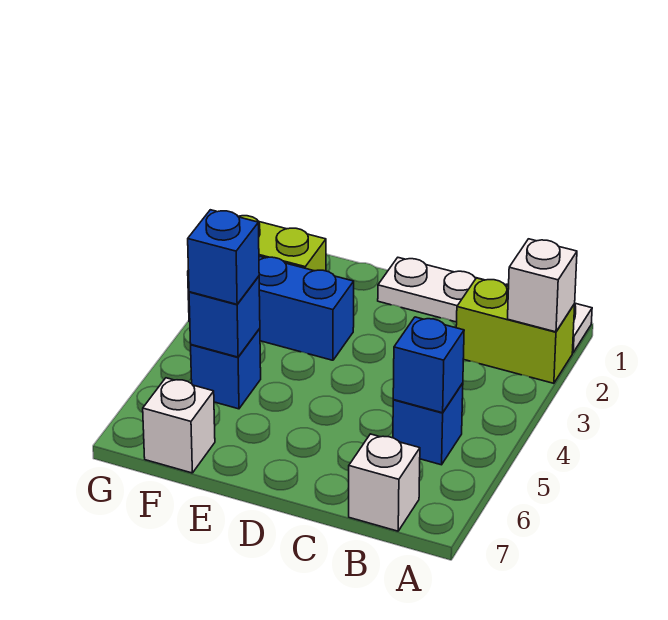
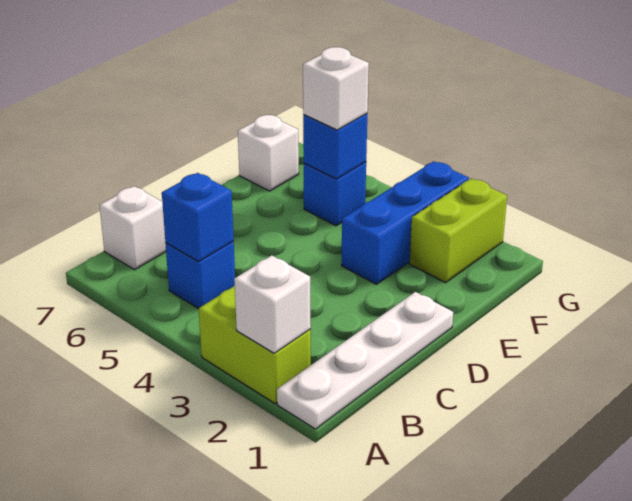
lime 1x2 brick [456,278,575,383] -> lime 1x2 brick turned to [199,286,311,404]
blue 1x1 brick [188,210,259,304] -> white 1x1 brick [303,47,369,130]

